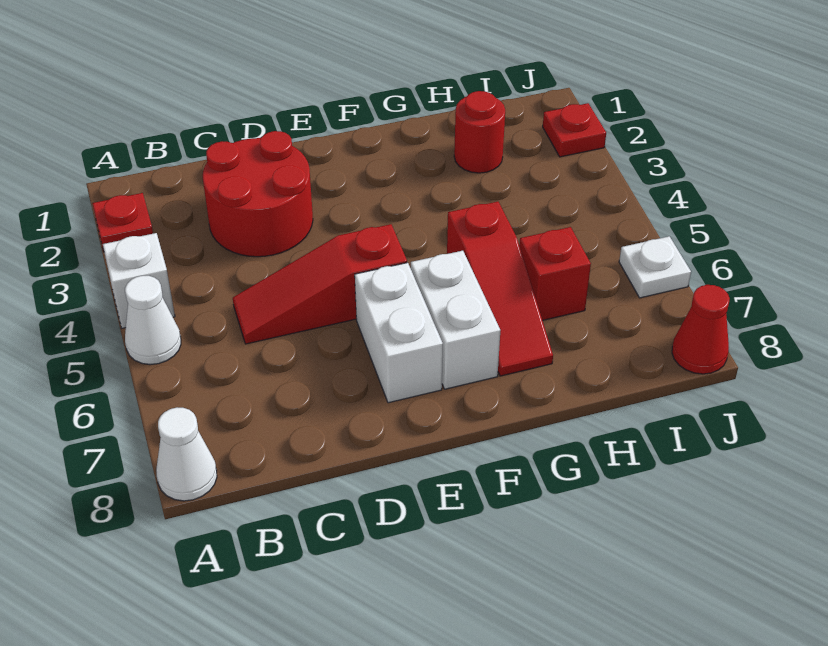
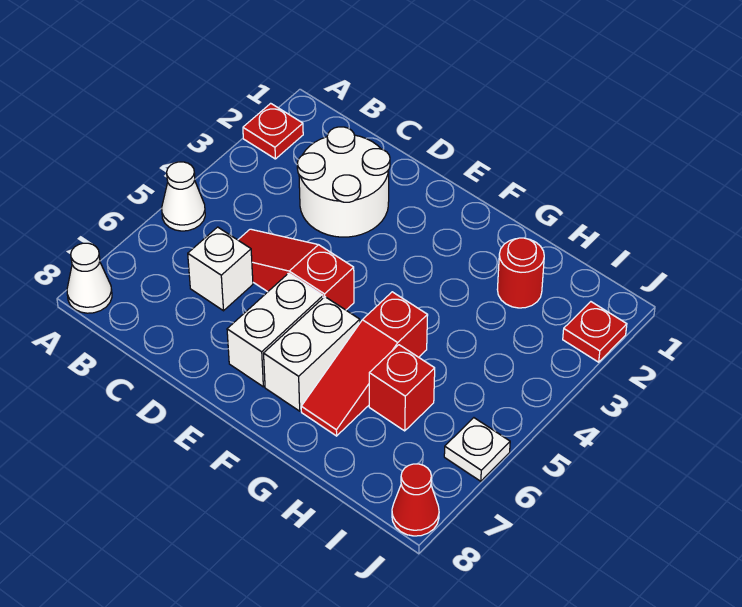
white 1x1 brick [103,233,175,328] -> white 1x1 brick moved to [188,227,253,311]
red 2x2 round brick [203,131,313,257] -> white 2x2 round brick [297,127,390,237]

